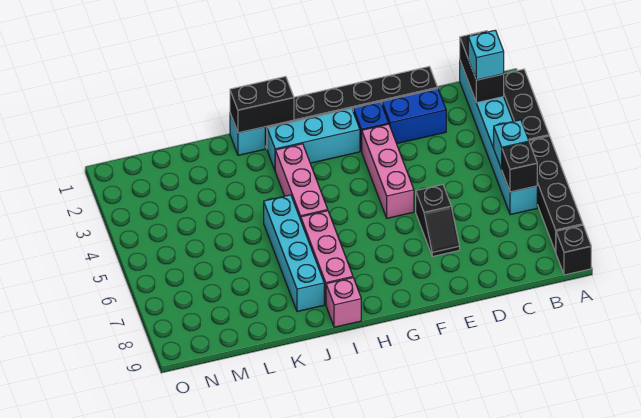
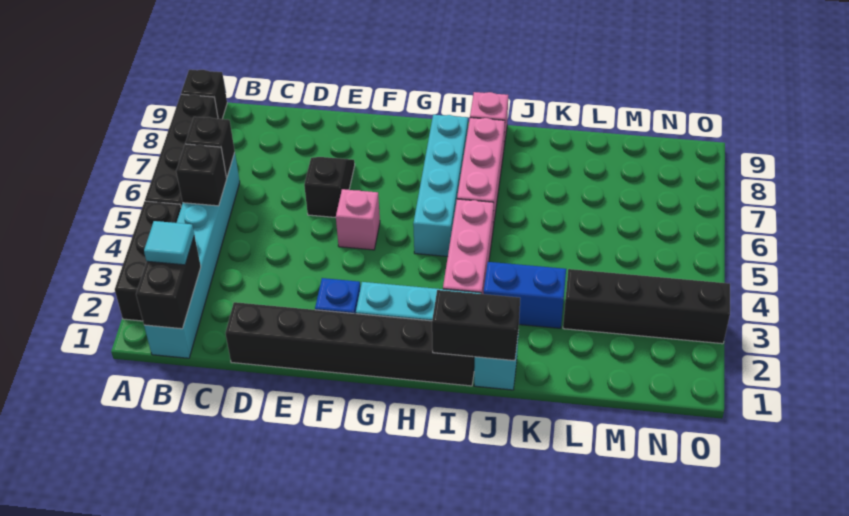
cyan 1x1 brick [468,30,504,80] -> cyan 1x1 tile [144,221,194,265]
cyan 1x1 brick [494,120,529,169] -> black 1x1 brick [176,144,227,206]
blue 1x2 brick [382,89,446,144] -> blue 1x2 brick moved to [484,262,566,328]
pink 1x3 brick [361,124,414,218] -> pink 1x1 brick [336,189,380,250]
cyan 1x4 brick [264,195,324,312] -> cyan 1x4 brick moved to [413,115,468,257]
none -> black 1x4 brick [563,269,730,344]

